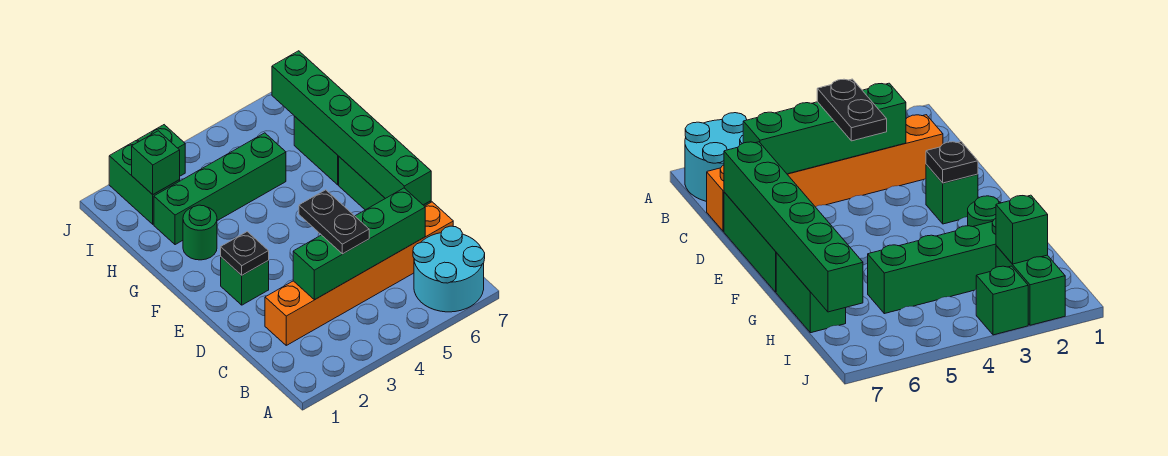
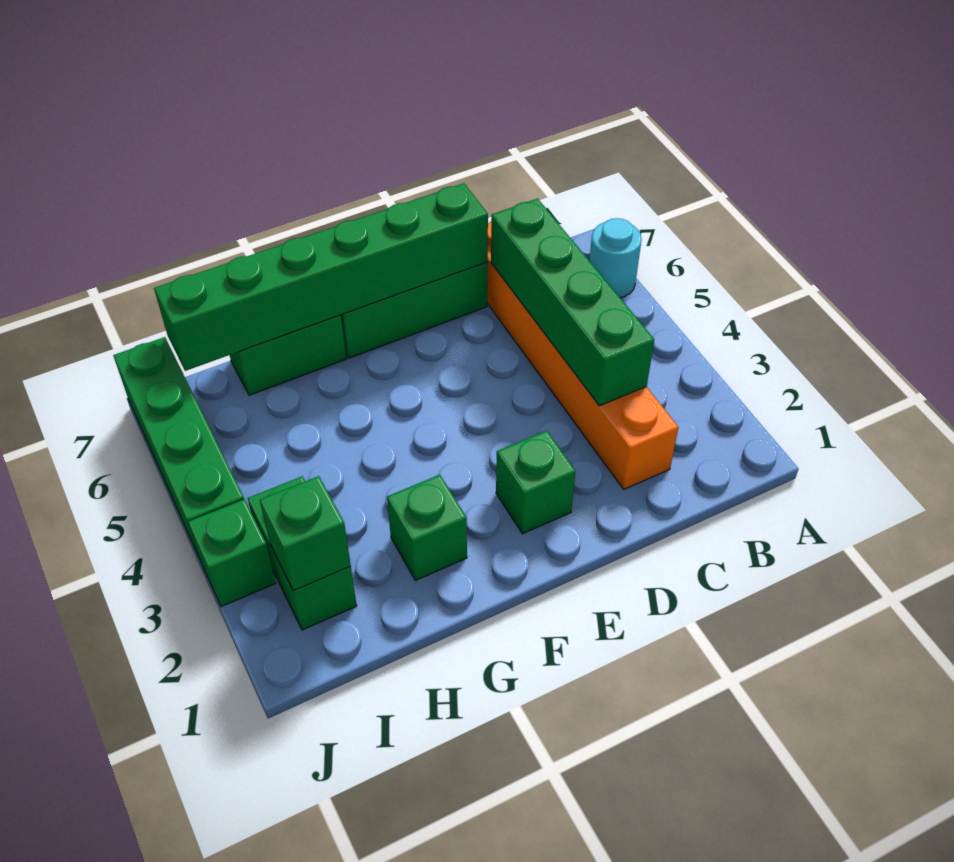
cyan 2x2 round brick [413,226,485,312] -> cyan 1x1 round brick [589,218,642,298]
black 1x2 plate [299,190,369,254] -> none
black 1x1 plate [221,232,269,275] -> none
green 1x1 round brick [183,205,217,260] -> green 1x1 brick [387,475,467,580]
green 1x4 brick [154,133,286,245] -> green 1x4 brick moved to [113,337,244,557]
green 1x2 brick [109,141,180,224] -> green 1x2 brick turned to [248,476,357,630]

